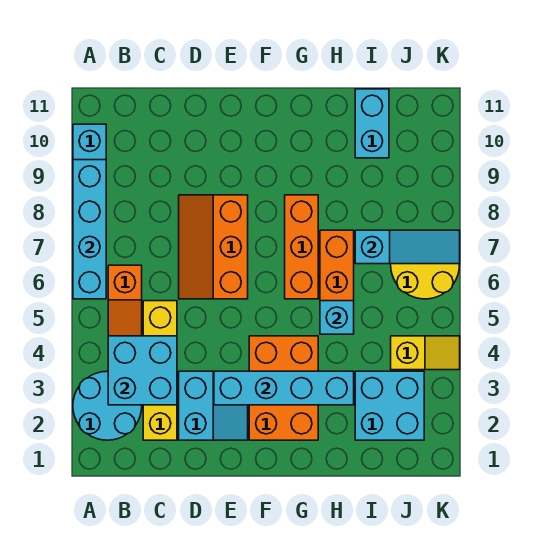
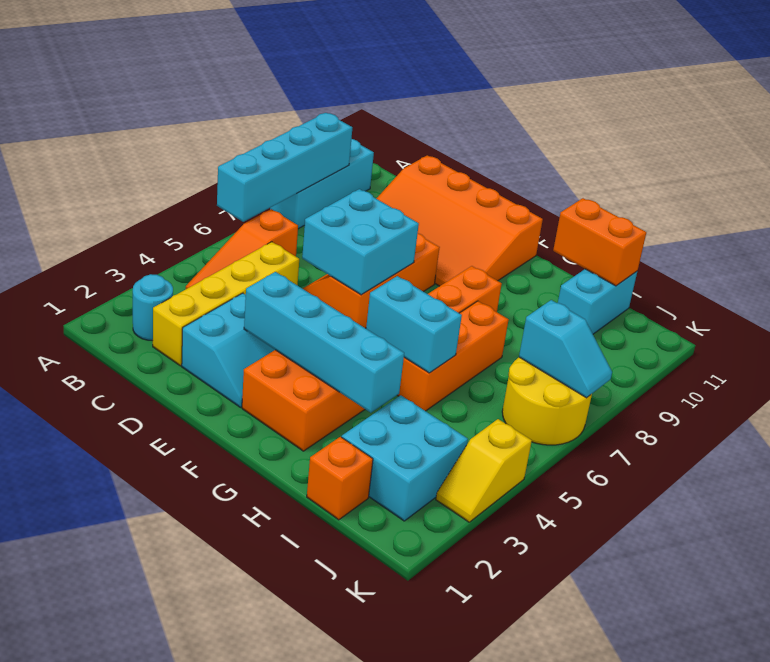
cyan 2x2 round brick [73,371,142,440] -> cyan 1x1 round brick [133,274,173,341]
cyan 2x2 brick [108,336,177,405] -> cyan 2x2 brick moved to [302,189,419,295]
none -> orange 3x4 slope [376,155,543,286]
cyan 1x1 brick [320,301,354,334] -> cyan 1x2 brick [366,276,462,373]
none -> orange 1x2 brick [553,198,646,286]
none -> orange 1x1 brick [307,437,373,520]
cyan 1x3 slope [355,230,460,264] -> cyan 1x2 slope [519,300,612,398]
yellow 1x2 slope [391,336,460,370] -> yellow 1x2 slope turned to [436,419,532,522]

